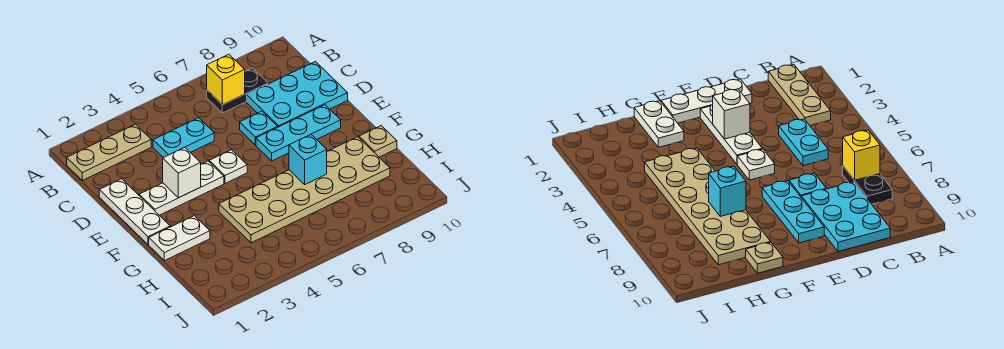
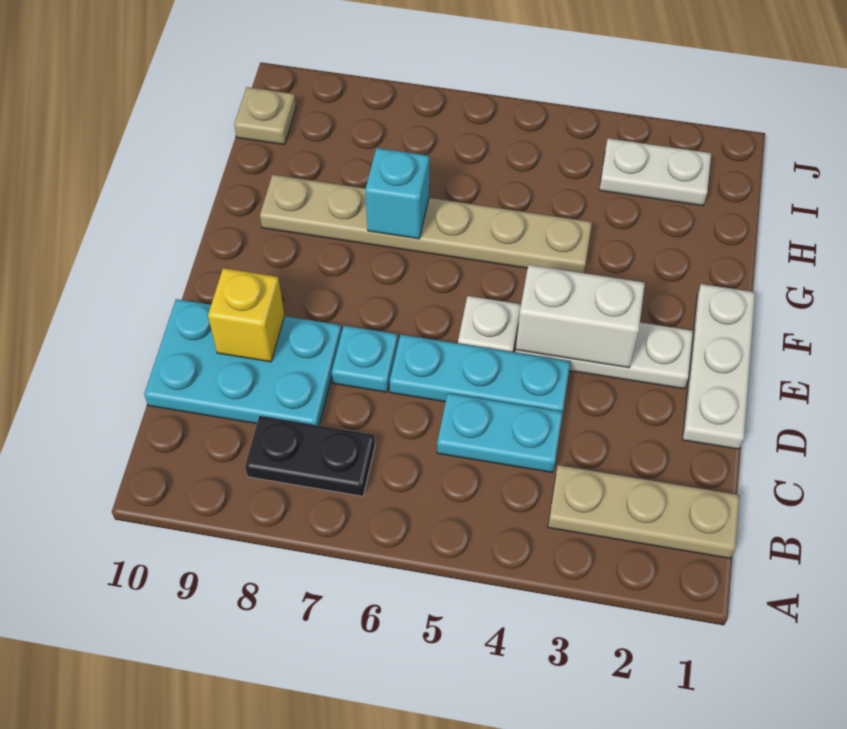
yellow 1x1 brick [207,54,245,105] -> yellow 1x1 brick moved to [208,268,284,362]
white 1x1 brick [163,147,201,198] -> white 1x2 brick [516,265,645,368]
cyan 1x3 plate [256,105,341,161] -> cyan 1x3 plate moved to [390,335,570,412]
white 1x2 plate [149,216,210,261] -> white 1x2 plate moved to [599,138,711,206]
tan 2x6 plate [219,137,390,243] -> tan 1x6 plate [260,175,592,273]
tan 1x1 plate [359,126,397,157] -> tan 1x1 plate moved to [234,87,296,145]

